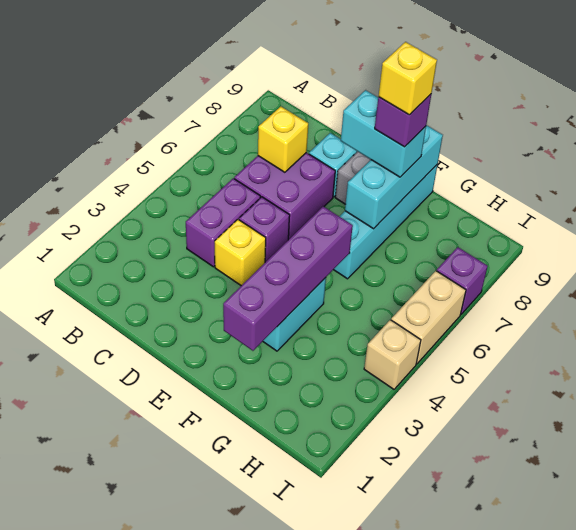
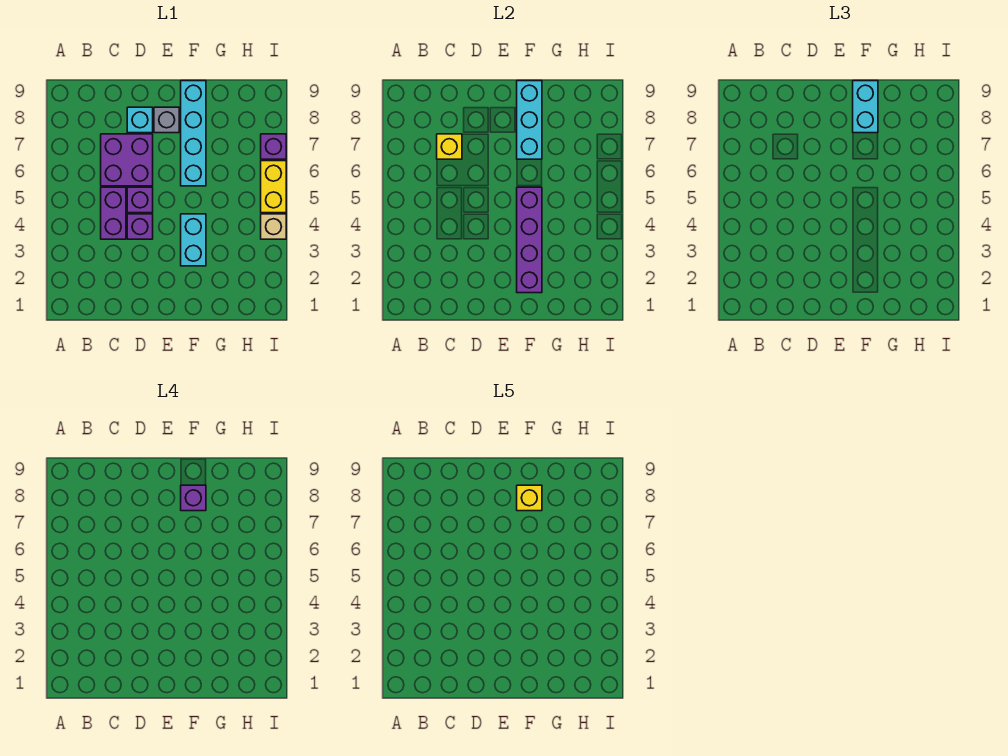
yellow 1x1 brick [215,220,266,286] -> purple 1x1 brick [127,214,153,239]
cyan 1x2 brick [341,90,426,177] -> cyan 1x2 brick turned to [853,81,878,133]
tan 1x2 brick [391,271,466,364] -> yellow 1x2 brick [261,161,286,213]

